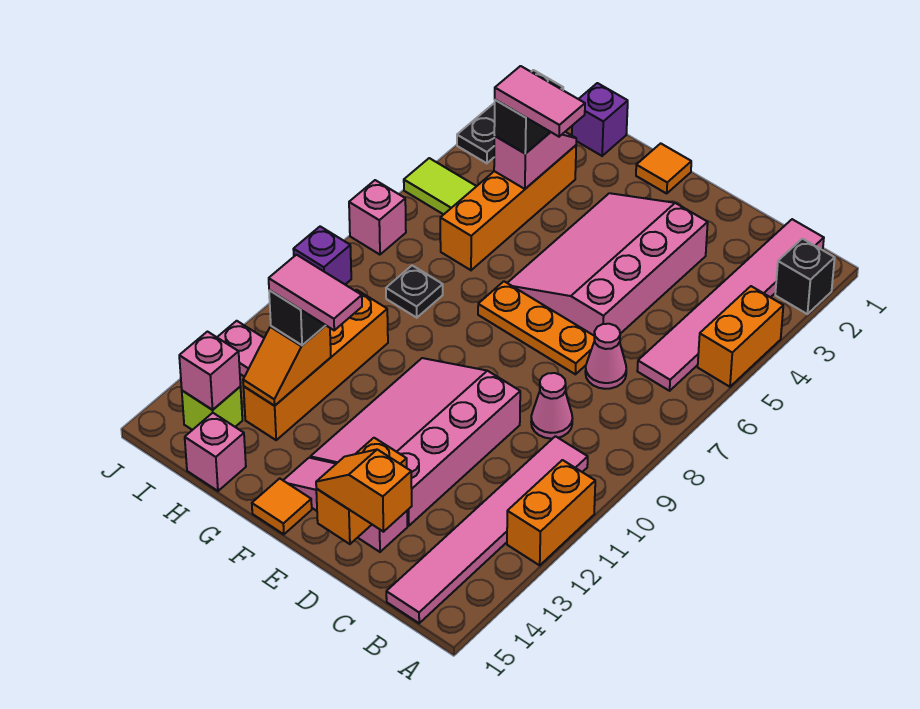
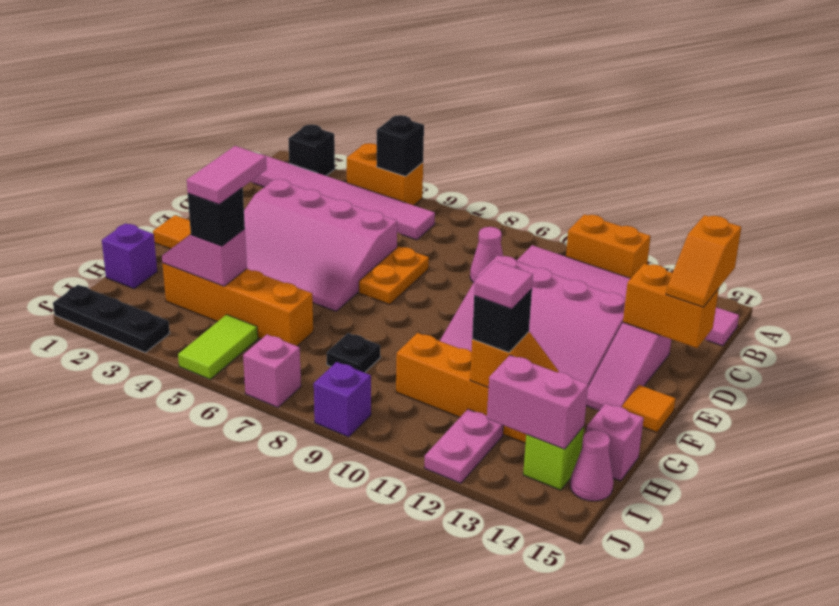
none -> black 1x1 brick [377,115,424,176]
pink 1x1 cone [585,324,626,389] -> pink 1x1 cone moved to [570,430,613,501]
orange 1x3 plate [478,281,595,374] -> orange 1x2 plate [359,246,429,305]
pink 1x2 tile [269,255,362,330] -> pink 1x1 tile [474,261,533,309]
pink 1x1 brick [179,332,240,410] -> pink 1x2 brick [487,355,588,449]

